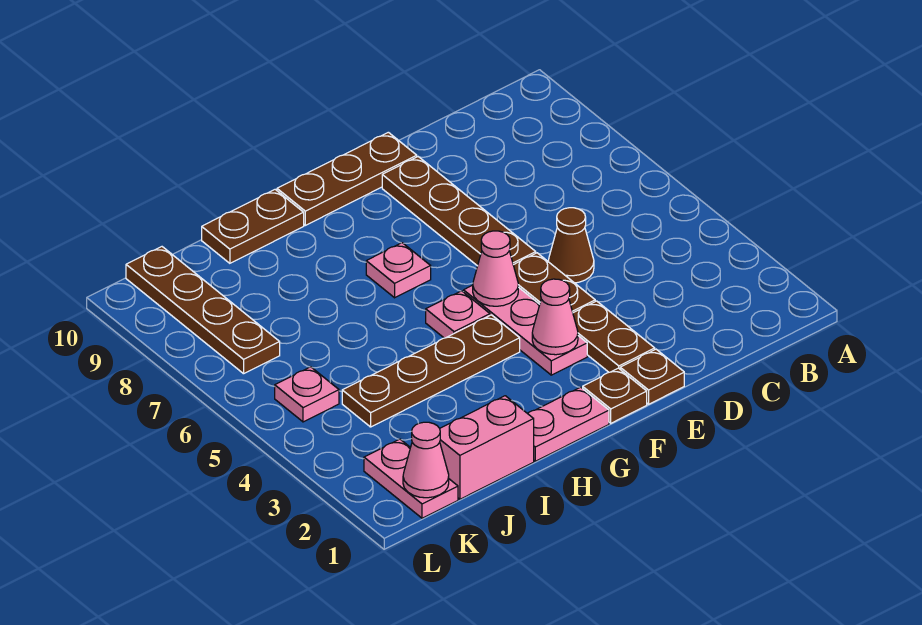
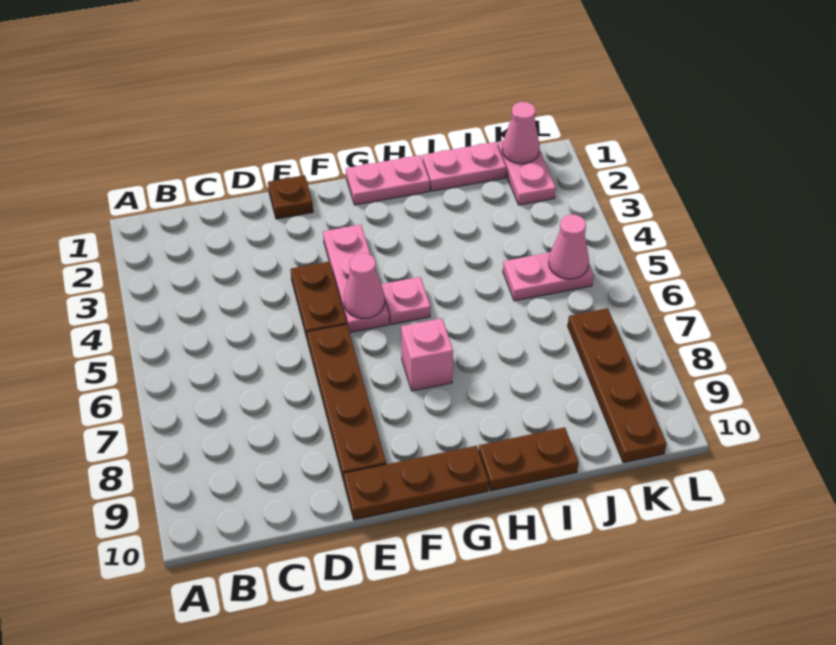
brown 1x1 cone [548,208,594,283] -> none
brown 1x2 plate [573,301,655,372] -> none
brown 1x1 plate [583,368,647,423] -> none
pink 1x1 cone [532,279,578,355] -> pink 1x1 cone moved to [549,215,589,279]
brown 1x4 plate [342,315,520,427] -> none
pink 1x1 plate [366,243,431,298] -> pink 1x1 brick [401,318,453,391]
pink 1x2 brick [440,396,534,499] -> pink 1x2 plate [422,142,506,191]
pink 1x1 plate [275,367,339,422] -> pink 1x2 plate [503,252,594,301]

